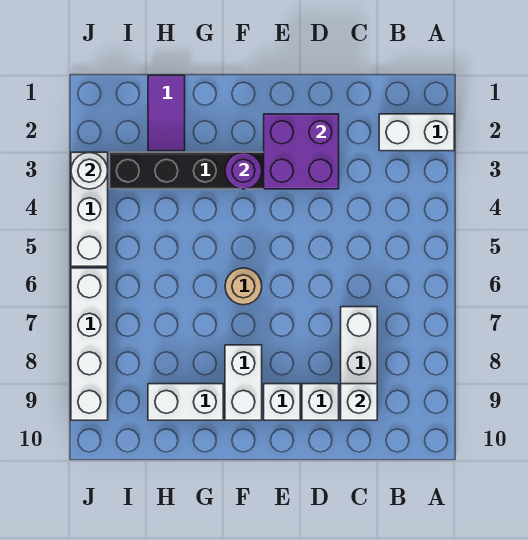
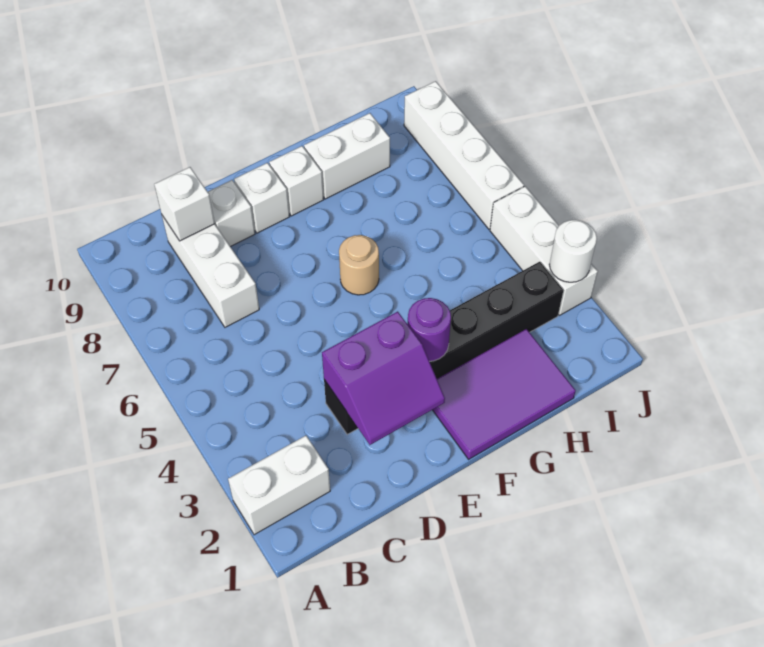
purple 2x2 brick [264,114,339,189] -> purple 2x2 slope [322,312,445,445]
white 1x2 brick [225,345,262,420] -> white 1x1 brick [269,146,324,216]
purple 1x2 tile [148,75,185,151] -> purple 2x3 tile [433,329,576,459]

